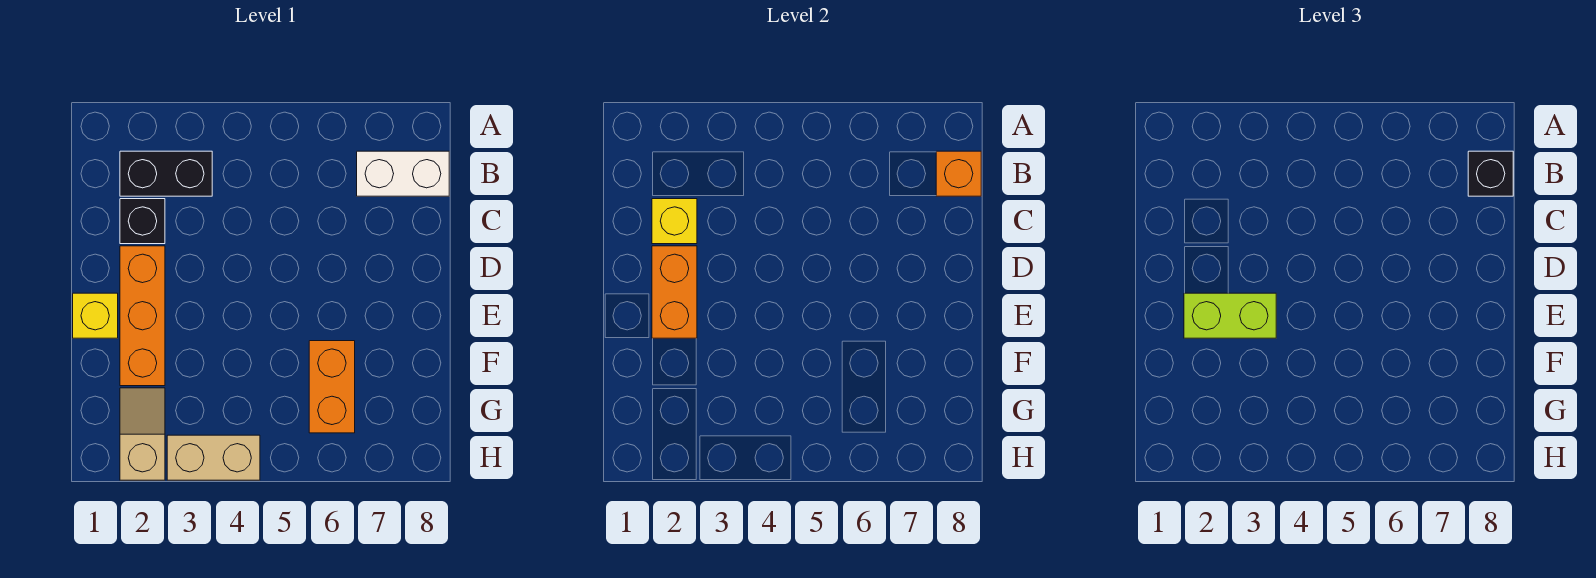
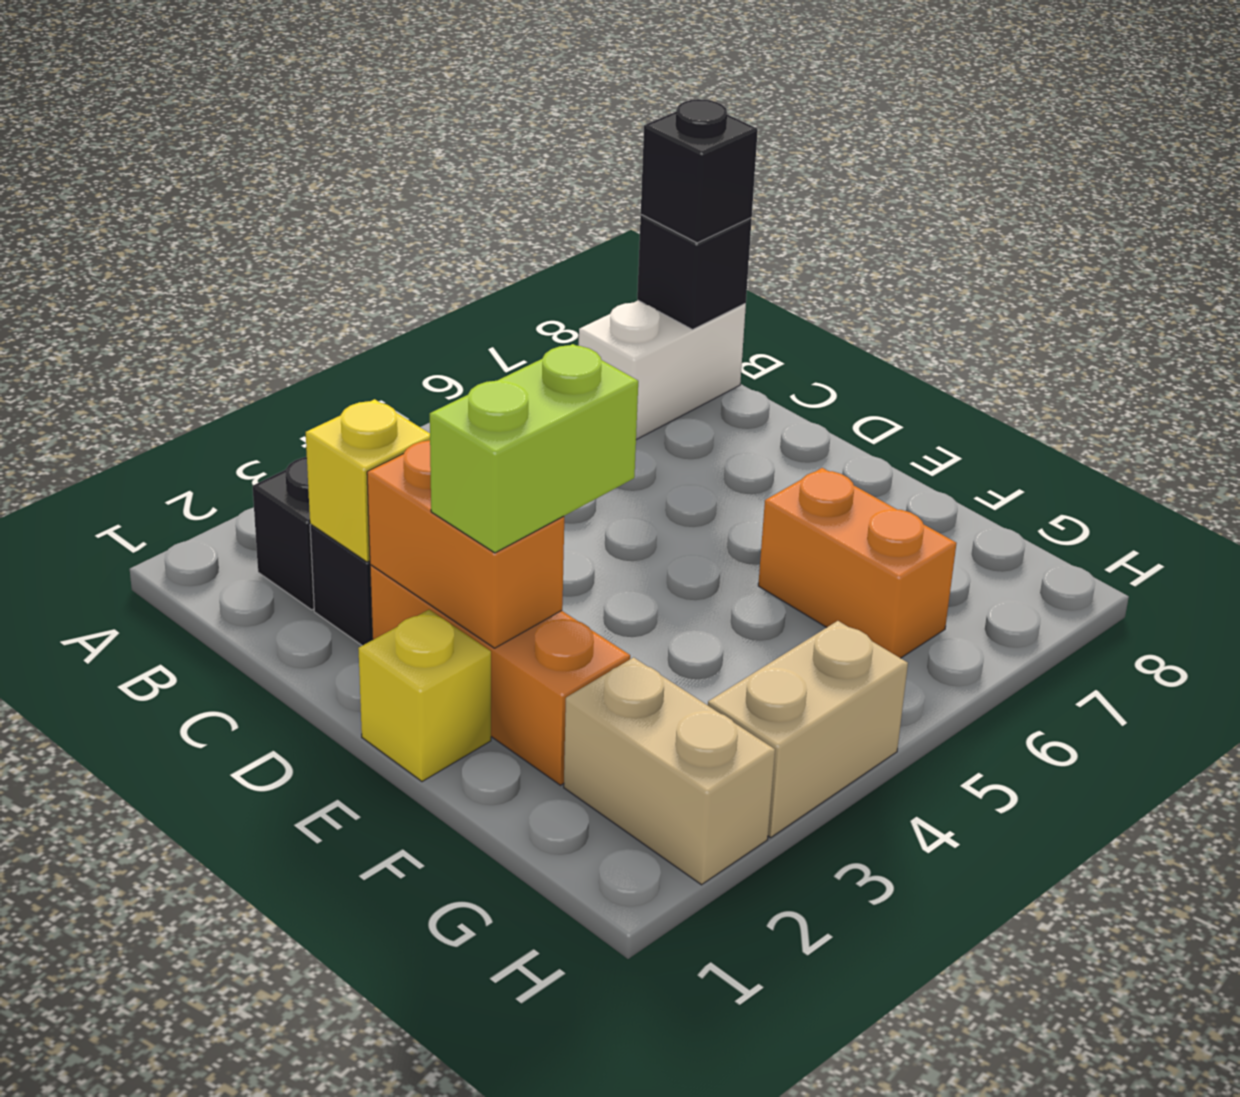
orange 1x1 brick [936,151,981,196] -> black 1x1 brick [637,215,752,330]
tan 1x2 slope [120,388,165,480] -> tan 1x2 brick [564,657,775,885]

